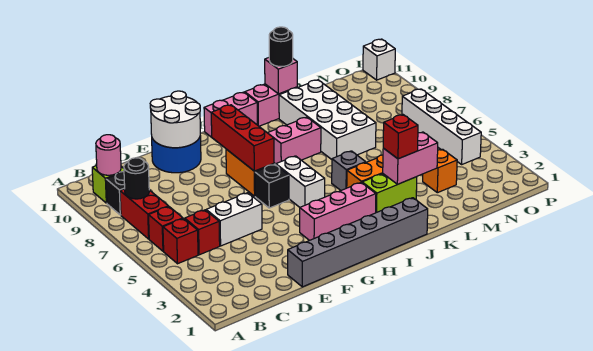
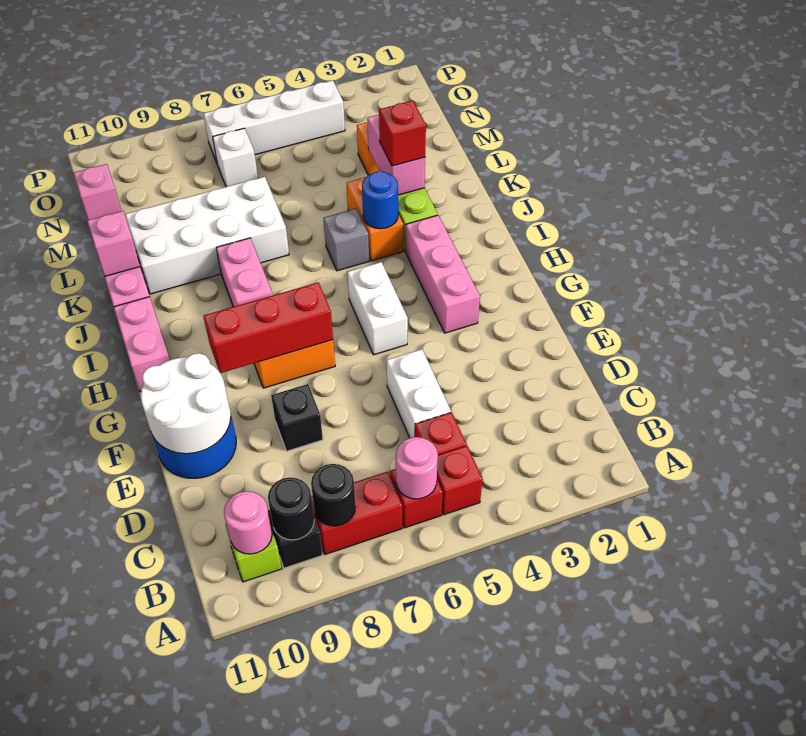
none -> pink 1x1 round brick [396,437,438,499]
grey 1x6 brick [288,198,428,287] -> none
black 1x1 brick [255,164,289,208] -> black 1x1 brick moved to [271,384,323,451]
white 1x2 brick [276,156,325,207] -> white 1x2 brick turned to [347,262,408,355]
none -> blue 1x1 round brick [362,171,398,229]
black 1x1 round brick [269,27,293,66] -> black 1x1 round brick moved to [268,477,314,540]
none -> pink 1x1 brick [74,164,121,220]
white 1x1 brick [363,39,395,80] -> white 1x1 brick moved to [213,128,258,187]

